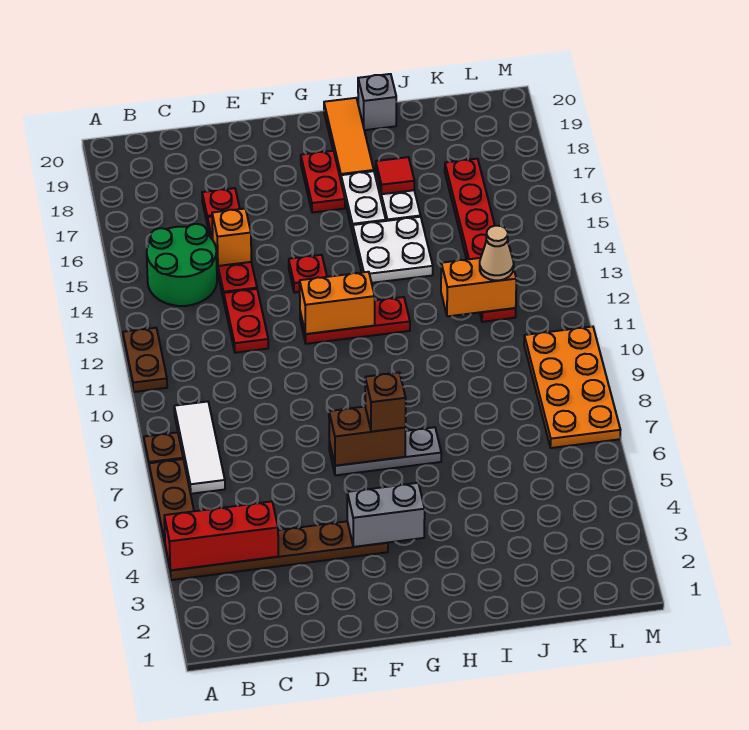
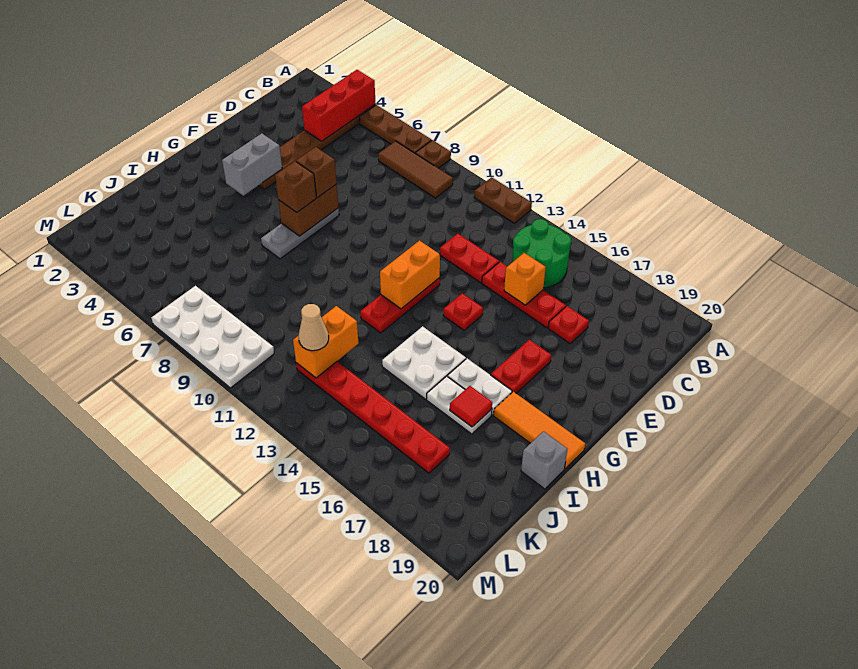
white 1x3 tile [174,402,225,494] -> brown 1x3 tile [378,141,453,198]
none -> brown 1x1 brick [296,147,337,198]
red 1x2 plate [301,151,345,213] -> red 1x2 plate turned to [491,340,551,393]
orange 2x4 plate [524,326,620,448] -> white 2x4 plate [151,286,274,388]

